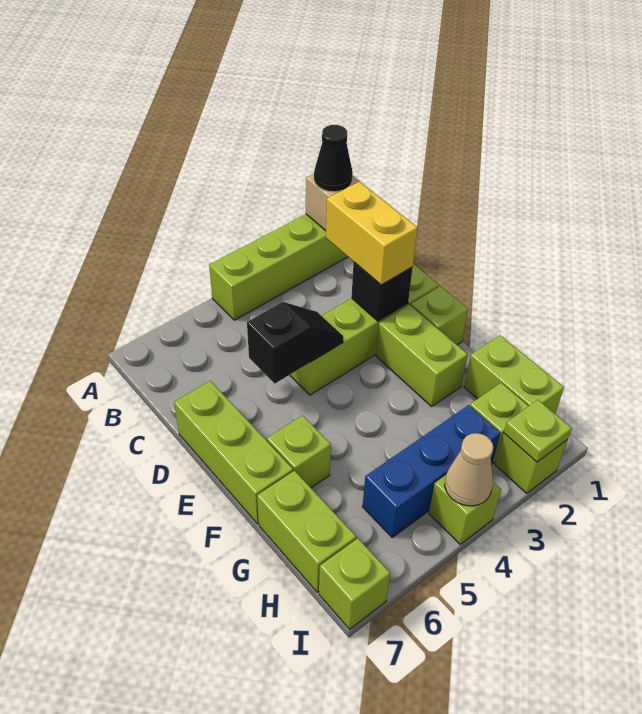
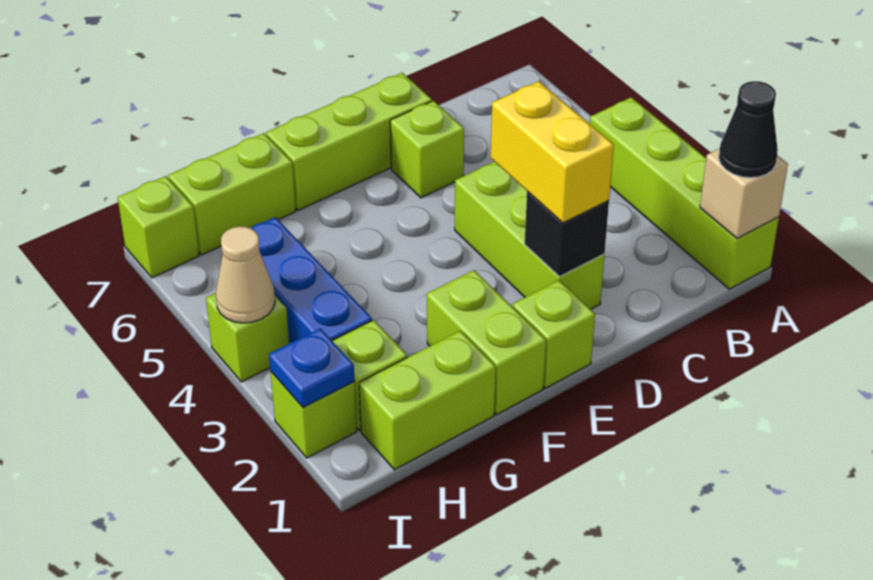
yellow 1x2 brick [326,182,417,285] -> yellow 1x2 brick turned to [491,81,614,223]
lime 1x4 brick [290,264,439,395] -> lime 1x3 brick [455,162,605,309]
black 1x2 slope [247,302,343,383] -> none
lime 1x2 brick [376,305,468,407] -> lime 1x2 brick turned to [427,270,546,415]
lime 1x1 brick [267,416,331,488] -> lime 1x1 brick moved to [390,101,464,198]
lime 1x1 plate [504,400,572,462] -> blue 1x1 plate [269,328,355,408]

